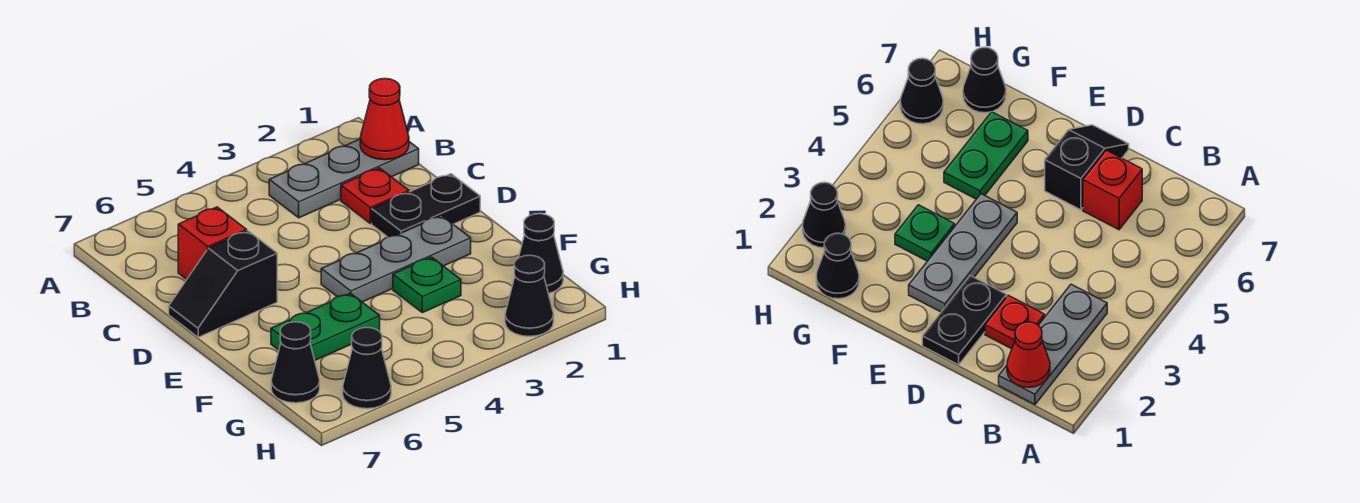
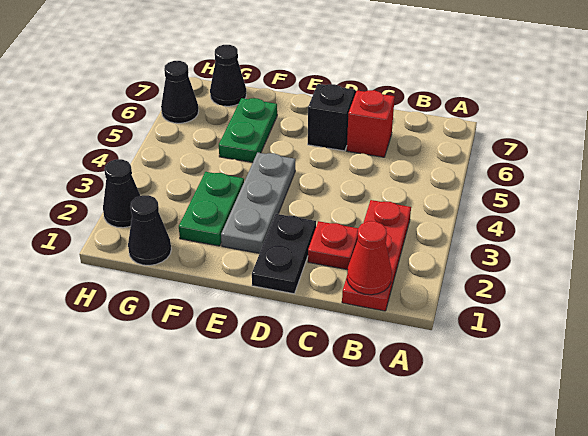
grey 1x3 plate [269,139,419,218] -> red 1x3 plate [342,200,411,311]
green 1x1 plate [393,257,461,313] -> green 1x2 plate [179,172,244,246]

